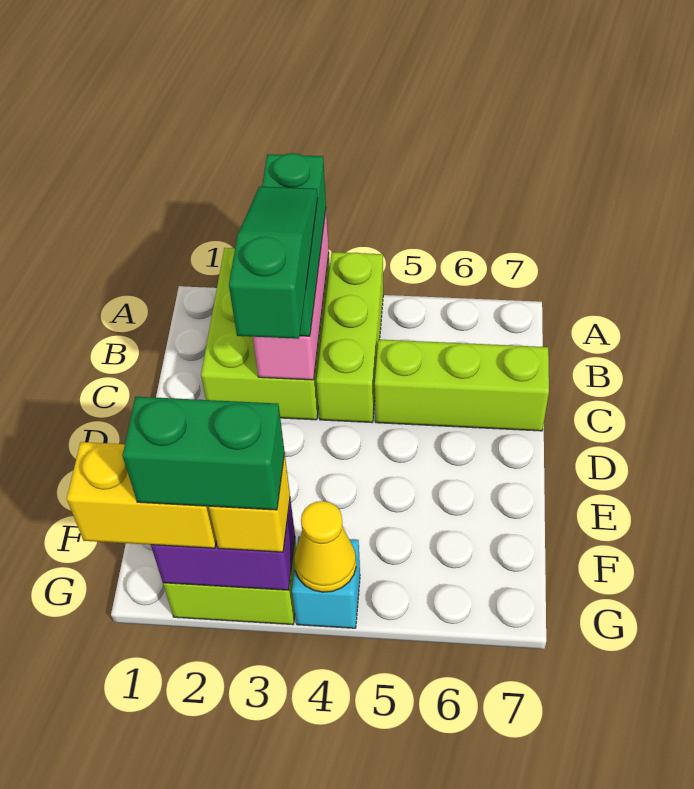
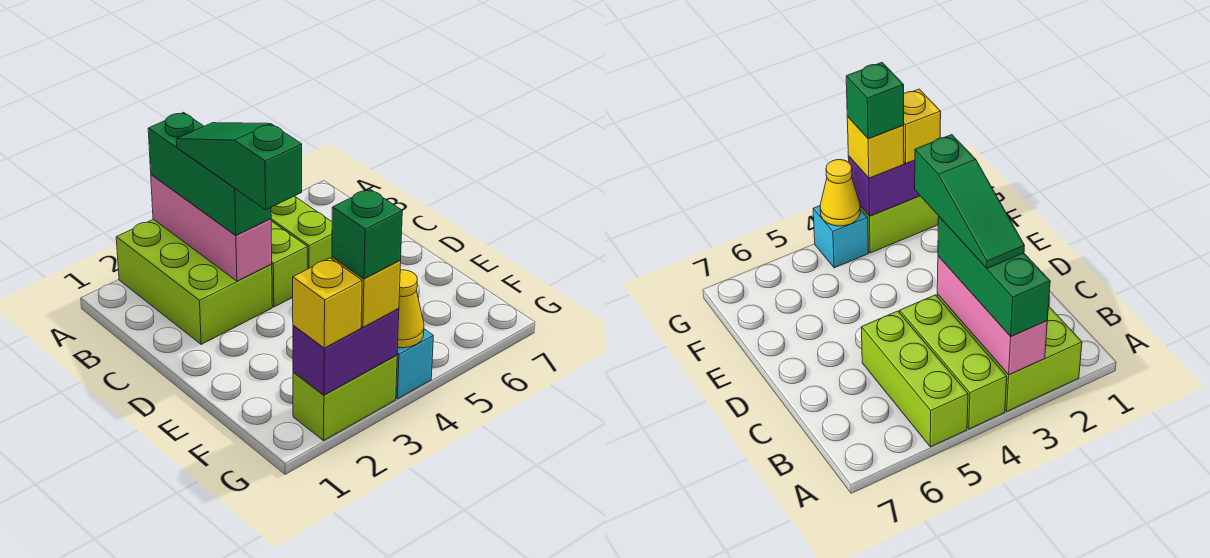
lime 1x3 brick [375,340,549,431] -> lime 1x3 brick turned to [271,196,332,269]
yellow 1x2 brick [67,442,216,548] -> yellow 1x1 brick [293,258,362,348]
green 1x2 brick [122,397,285,510] -> green 1x1 brick [332,189,402,279]

